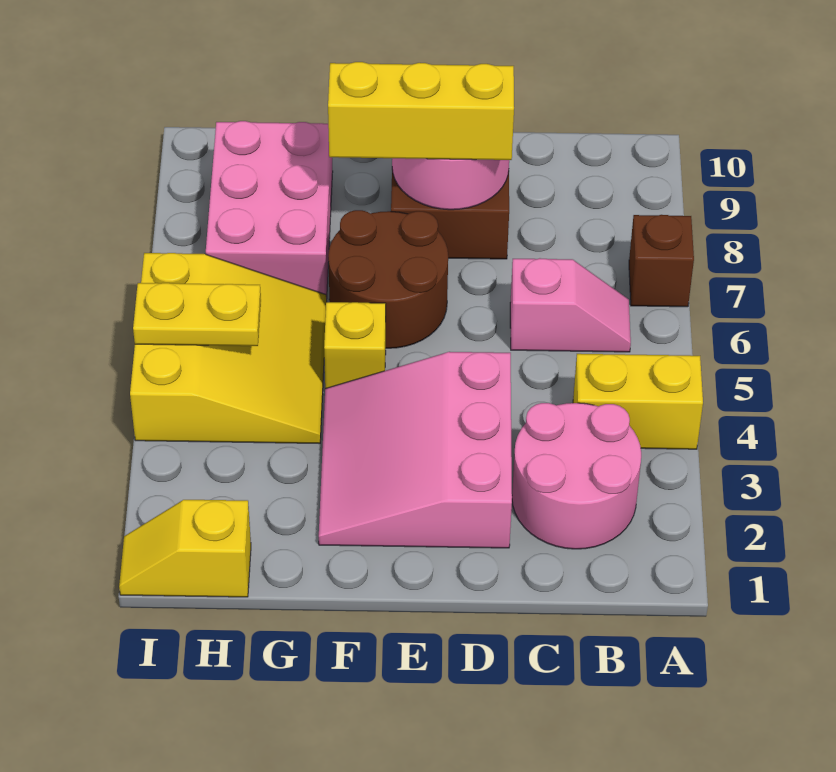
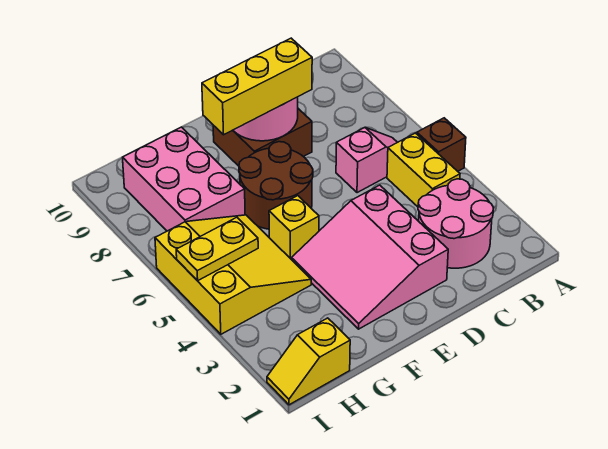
yellow 1x2 brick [573,354,703,449] -> yellow 1x2 brick turned to [387,133,460,207]
brown 1x1 brick [629,215,694,307] -> brown 1x1 brick moved to [417,118,466,171]

